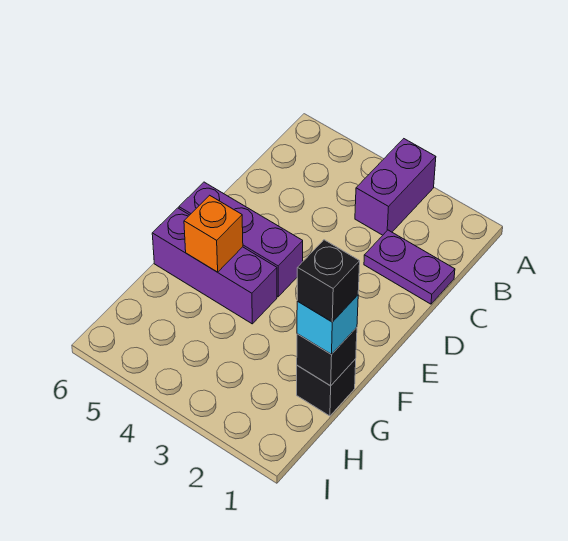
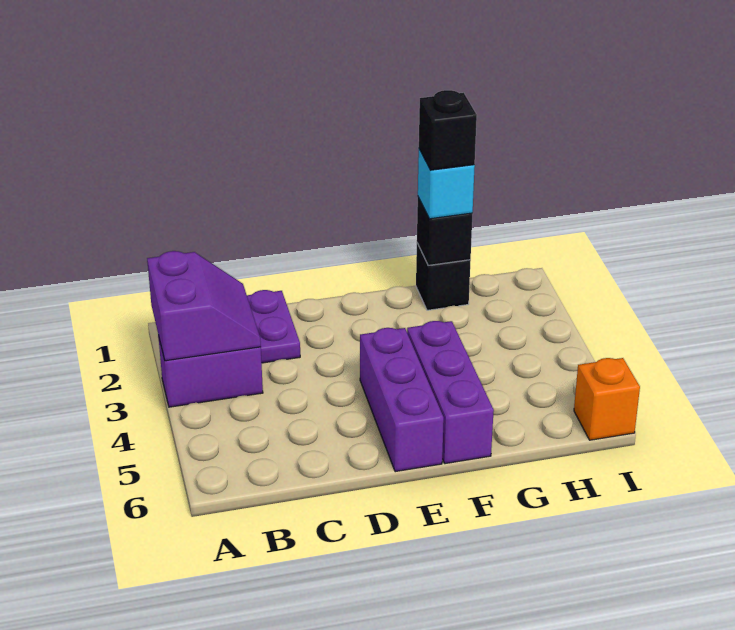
none -> purple 2x2 slope [147,251,261,361]
orange 1x1 brick [184,195,243,272] -> orange 1x1 brick moved to [574,358,640,440]

